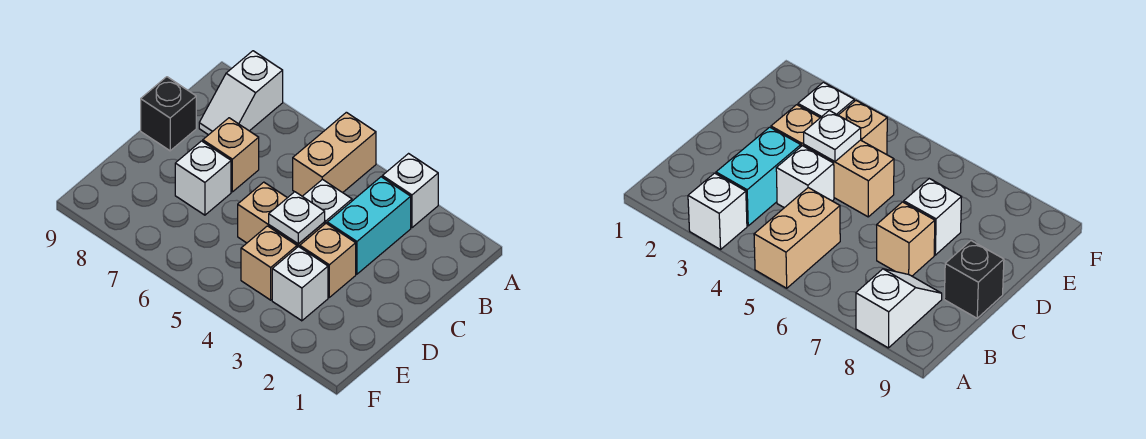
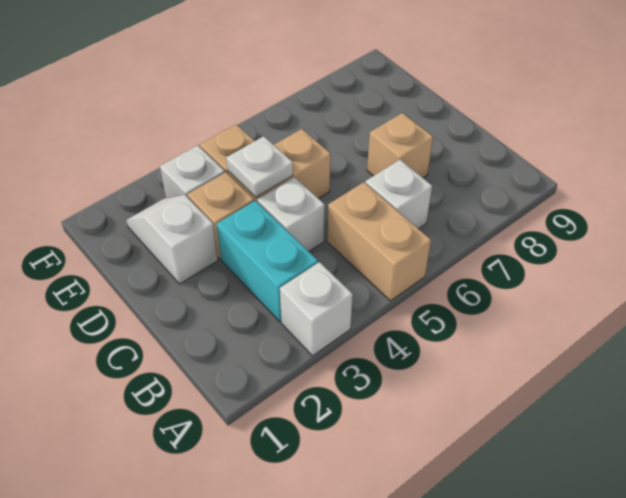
white 1x2 slope [199,51,283,135] -> white 1x2 slope moved to [126,195,218,284]
black 1x1 brick [141,77,196,151] -> none
white 1x1 brick [175,141,231,215] -> white 1x1 brick moved to [366,160,432,229]

